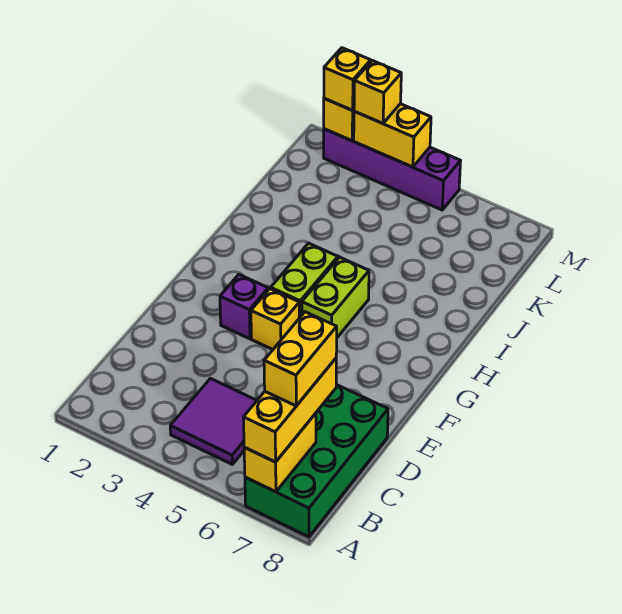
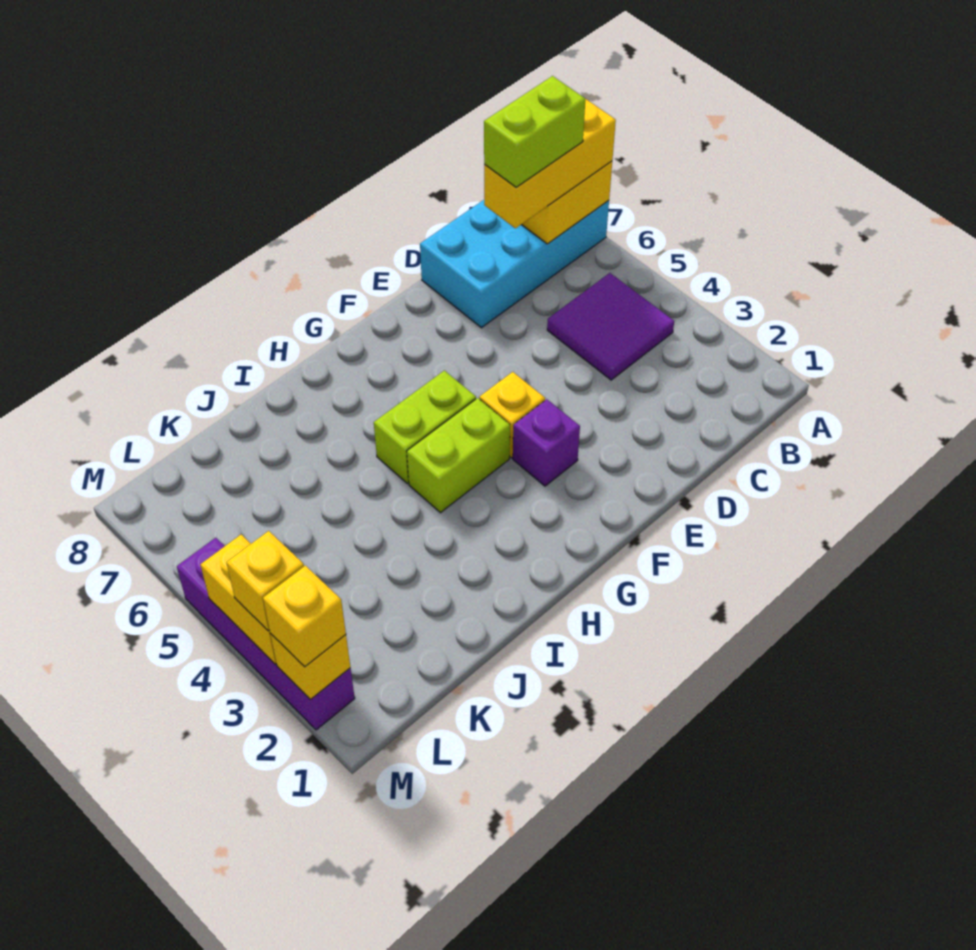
green 2x4 brick [245,385,388,537] -> cyan 2x4 brick [420,200,609,328]
yellow 1x2 brick [264,312,337,406] -> lime 1x2 brick [484,76,585,187]

